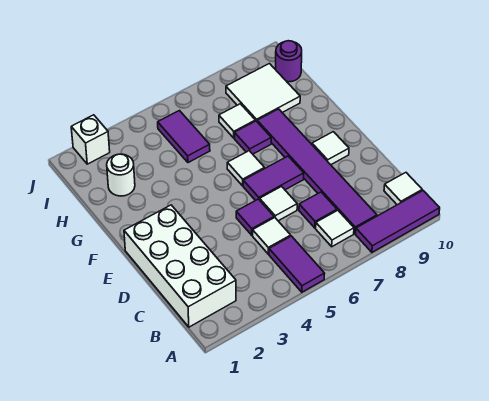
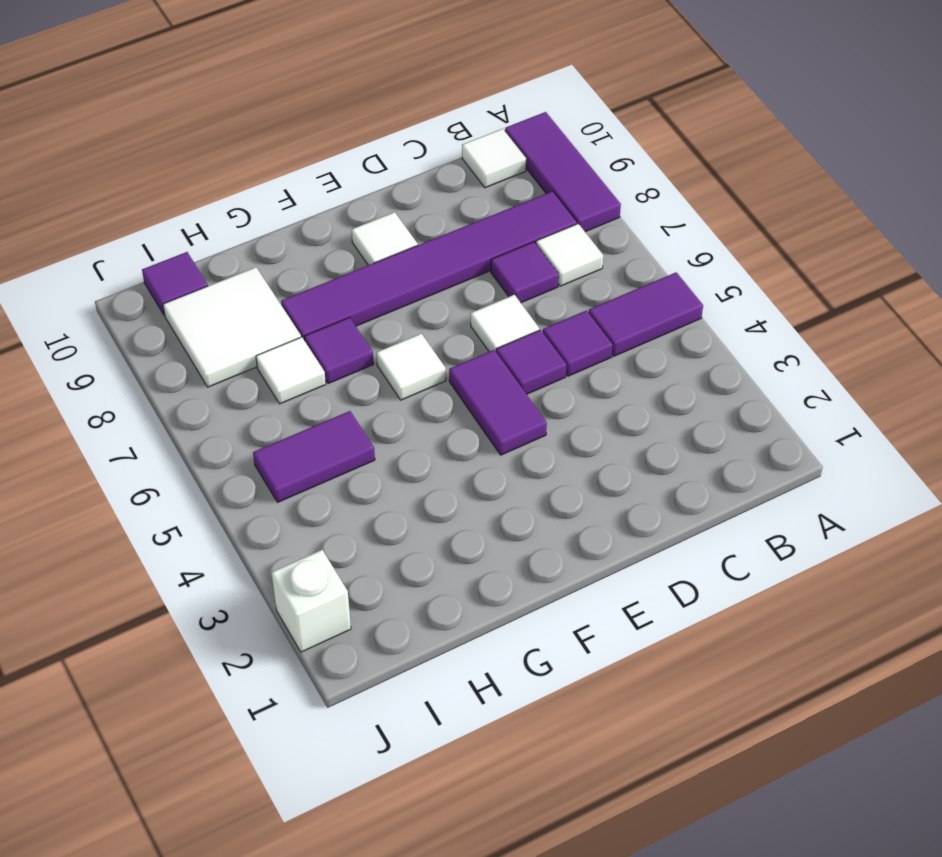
white 2x4 brick [124,205,236,327] -> none
white 1x1 tile [253,218,291,254] -> purple 1x1 tile [543,311,613,376]
purple 1x2 tile [243,156,304,201] -> purple 1x2 tile moved to [449,350,547,455]
white 1x1 round brick [107,154,135,196] -> none
purple 1x1 round brick [276,41,302,82] -> purple 1x1 tile [142,252,208,316]

